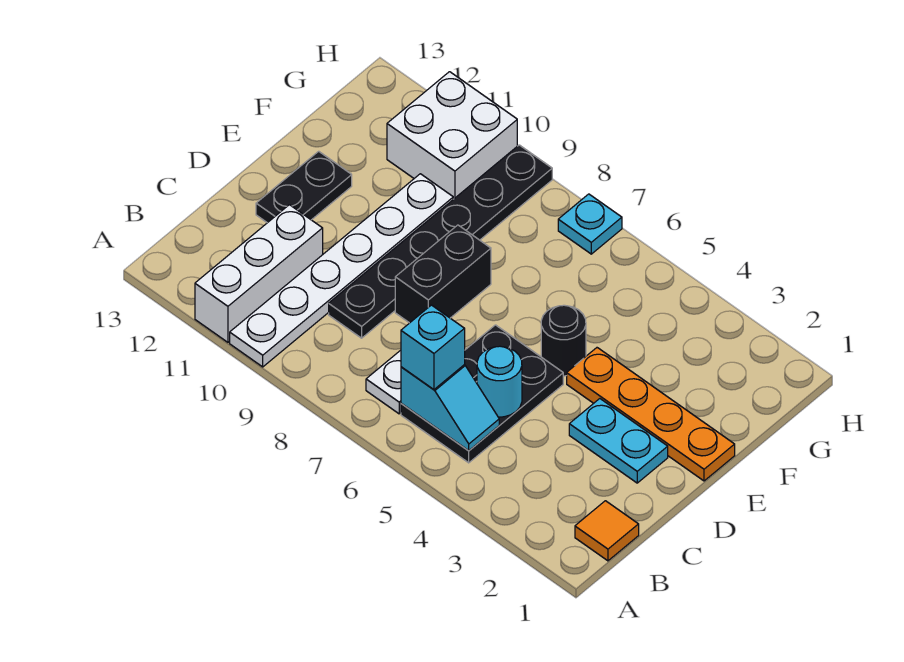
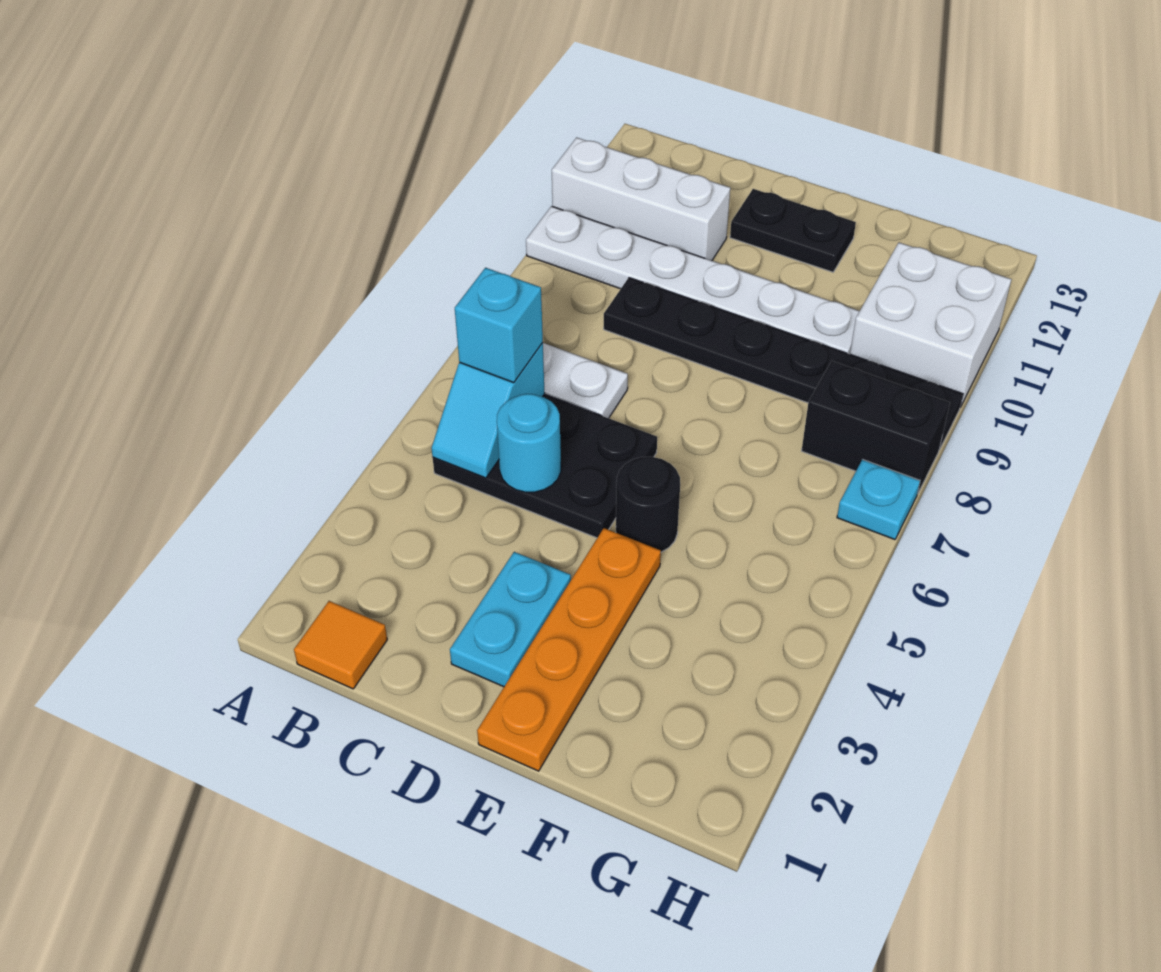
black 1x2 brick [395,225,491,323] -> black 1x2 brick moved to [802,361,950,494]

